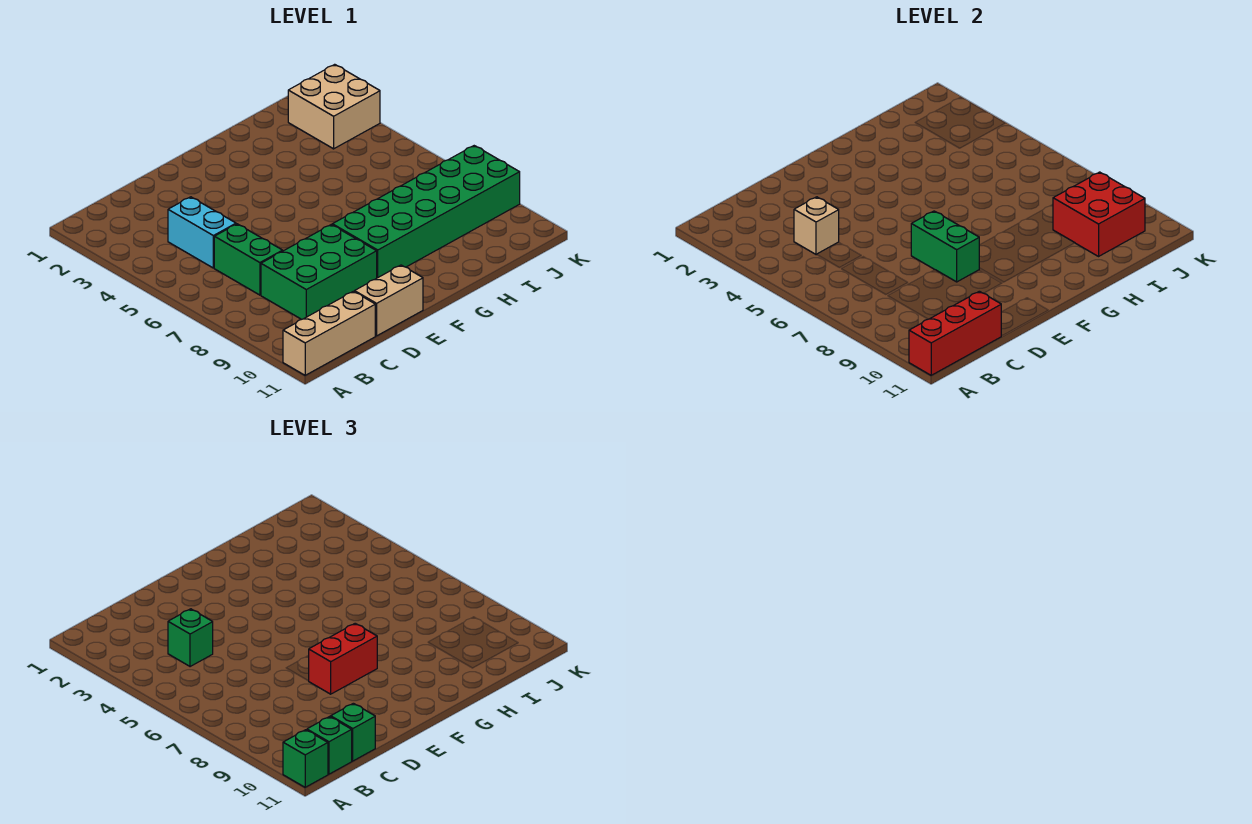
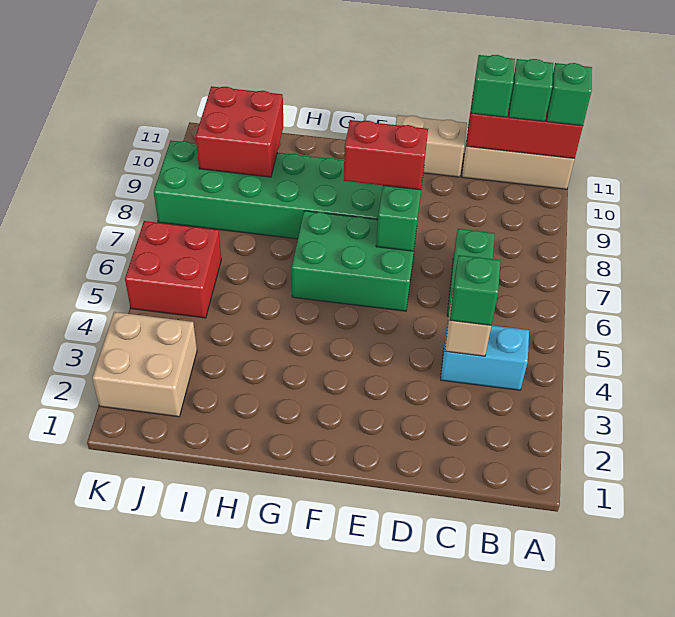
cyan 1x2 brick [168,197,236,268] -> cyan 1x2 brick turned to [441,325,529,390]
green 2x3 brick [261,225,377,319] -> green 2x3 brick moved to [292,211,417,311]
none -> red 2x2 brick [125,221,221,318]

